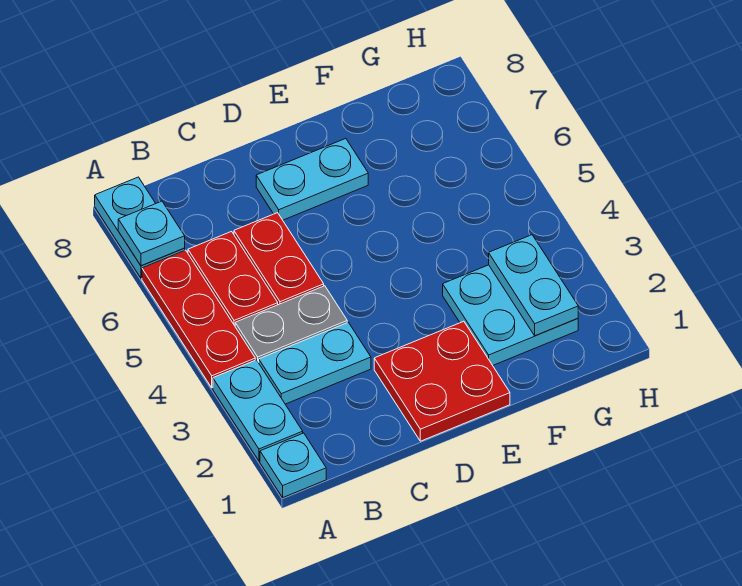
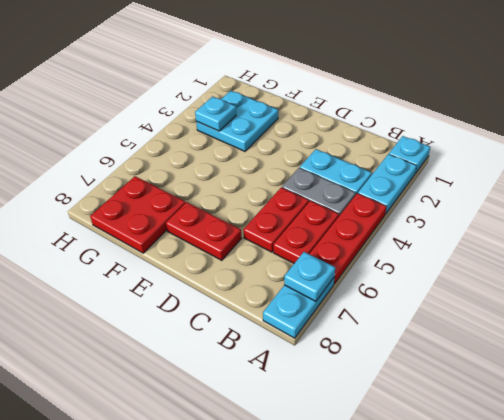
red 2x2 plate [374,321,510,441] -> red 2x2 plate moved to [90,176,185,253]
cyan 1x2 plate [256,139,368,220] -> red 1x2 plate [166,202,242,260]
cyan 1x2 plate [489,235,578,336] -> cyan 1x1 plate [195,97,236,131]

